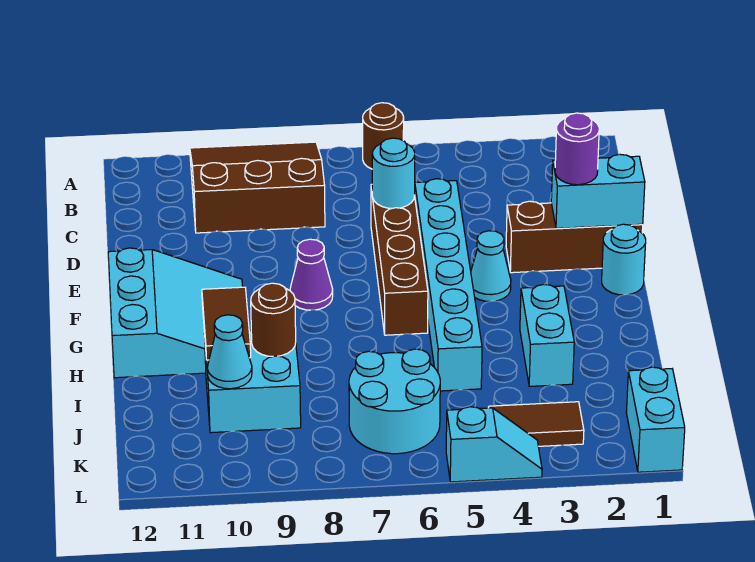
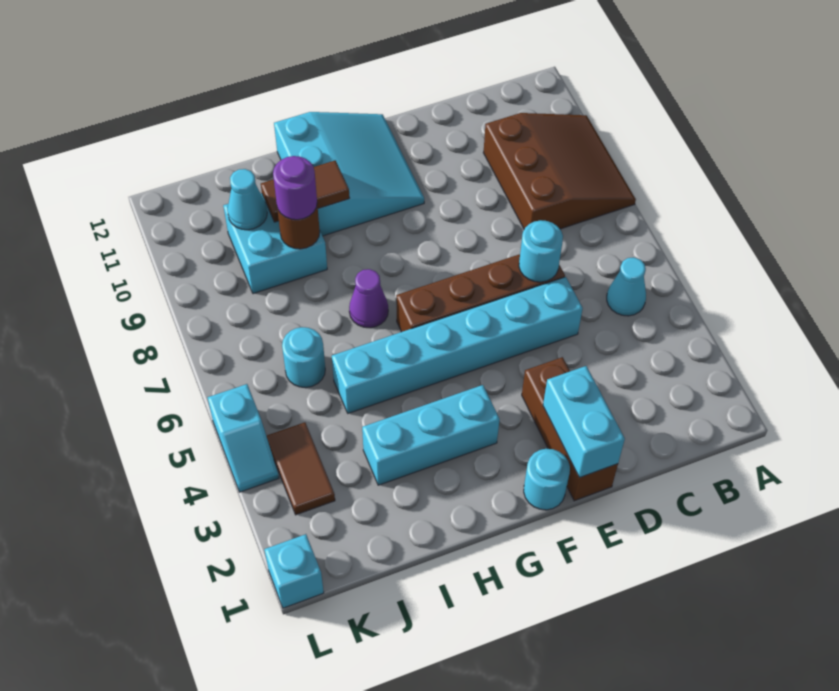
brown 1x1 round brick [363,103,404,169] -> none
purple 1x1 round brick [555,113,599,185] -> purple 1x1 round brick moved to [273,156,317,220]
cyan 1x1 cone [471,231,511,301] -> cyan 1x1 cone moved to [607,257,646,316]
purple 1x1 cone [290,239,333,310] -> purple 1x1 cone moved to [349,269,388,328]
cyan 3x3 slope [108,248,243,378] -> cyan 3x3 slope turned to [274,112,424,236]
cyan 1x2 brick [520,284,574,386] -> cyan 1x3 brick [362,385,500,485]
cyan 2x2 round brick [349,349,440,454] -> cyan 1x1 round brick [282,327,325,388]
cyan 1x2 brick [626,367,685,472] -> cyan 1x1 brick [264,534,324,608]

